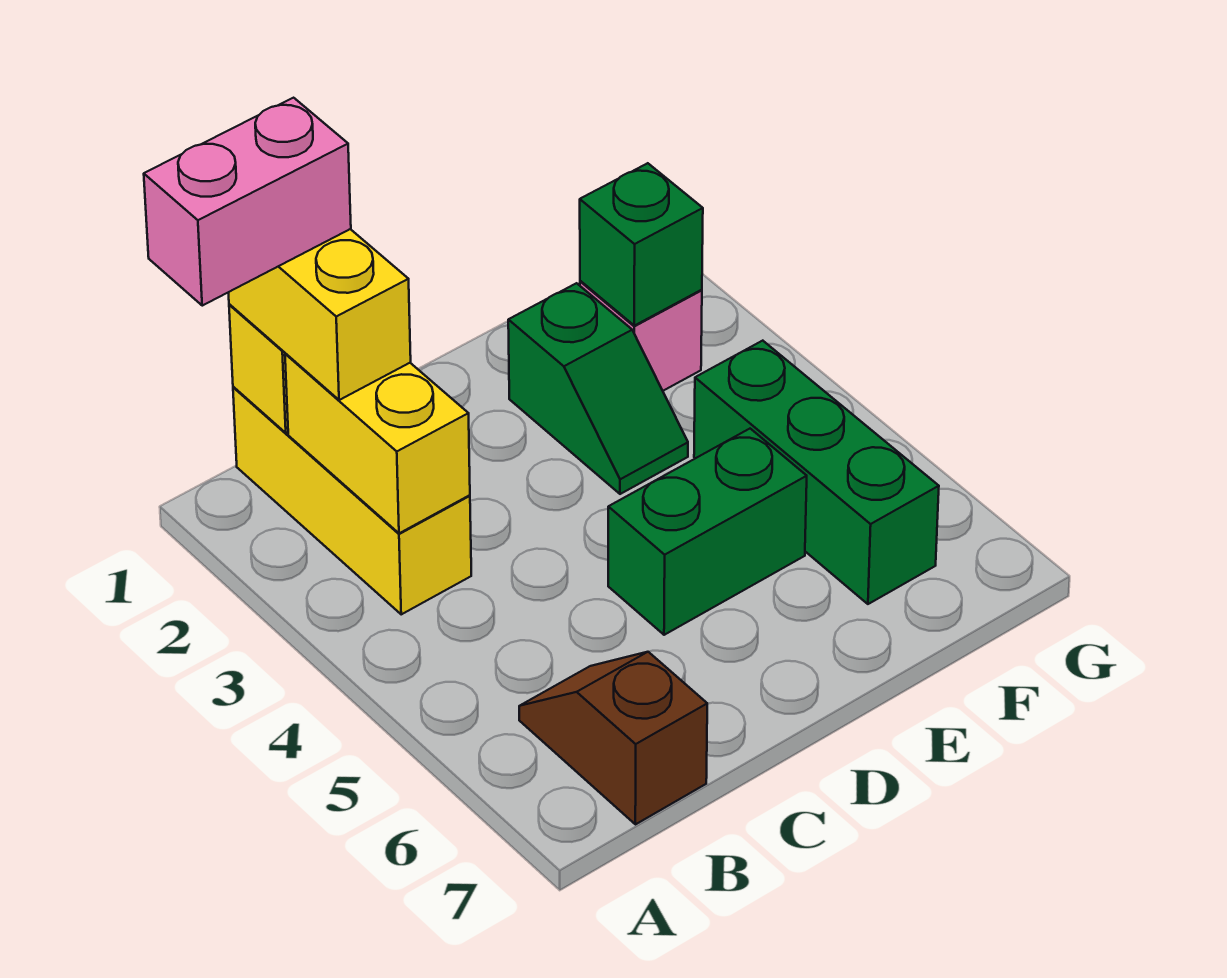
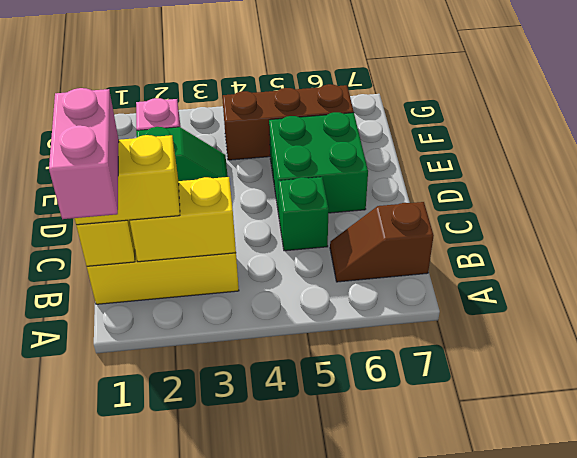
green 1x2 brick [608,429,807,635] -> green 2x2 brick [269,112,368,215]
green 1x1 brick [580,163,703,326] -> green 1x1 brick moved to [278,177,329,251]
green 1x3 brick [694,341,939,604] -> brown 1x3 brick [222,84,354,160]

